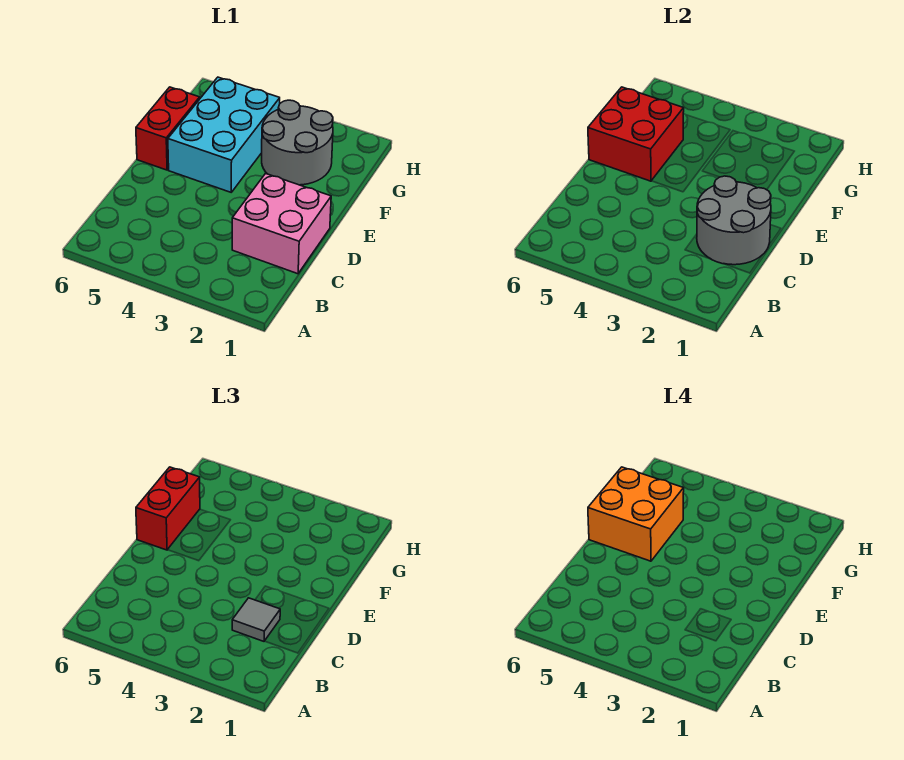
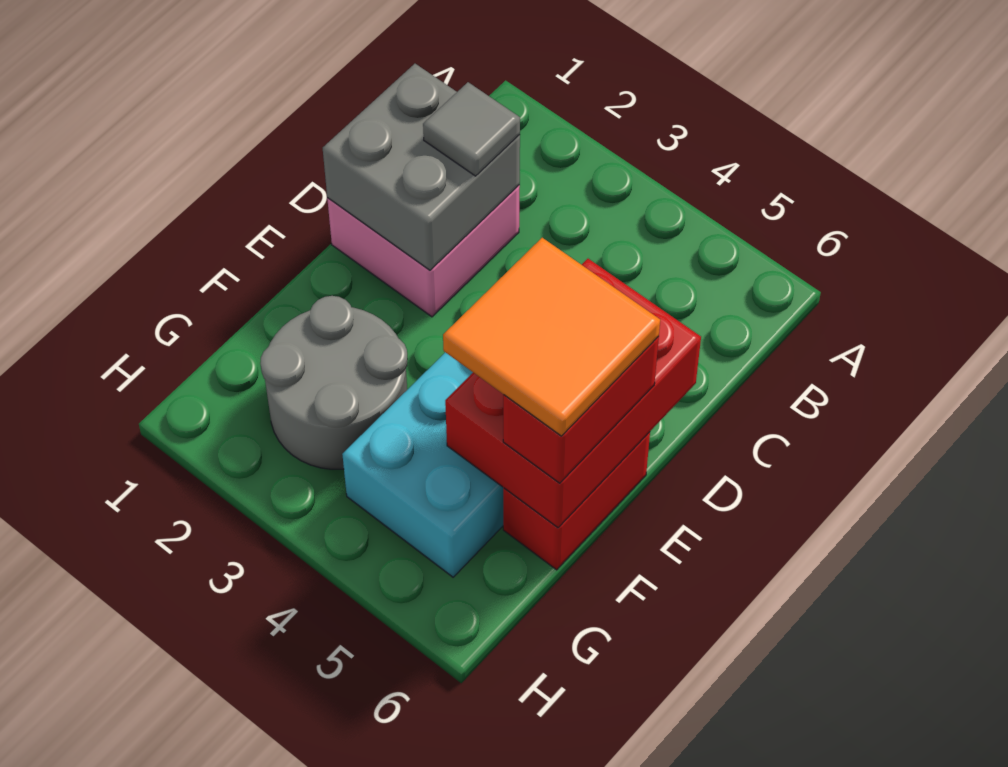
grey 2x2 round brick [697,176,771,265] -> grey 2x2 brick [323,64,520,270]
red 2x2 brick [588,87,684,181] -> red 2x3 brick [445,259,701,528]
orange 2x2 brick [588,467,684,561] -> orange 2x2 tile [443,238,660,436]

